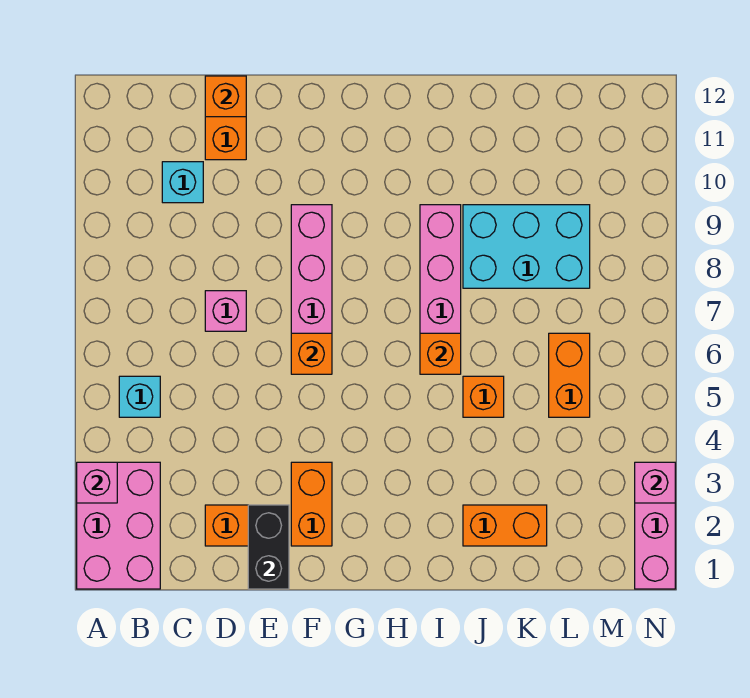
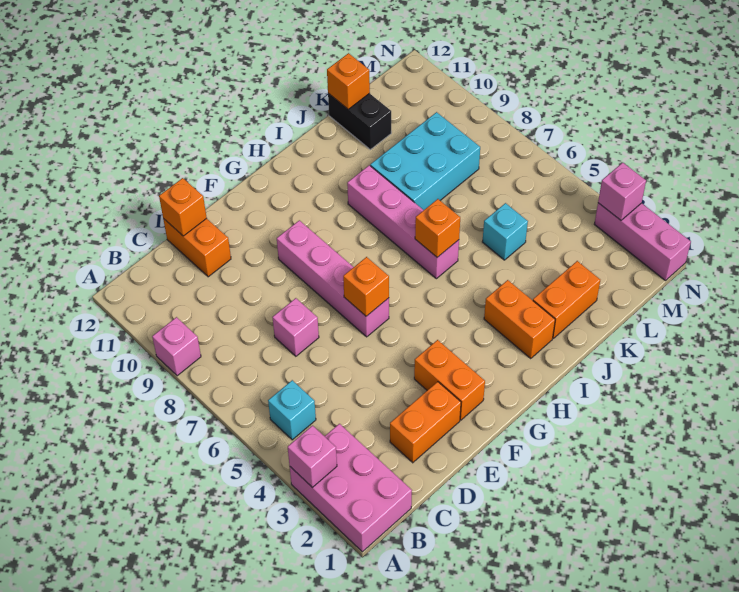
none -> pink 1x1 brick [152,317,201,376]
cyan 1x1 brick [162,162,203,203] -> cyan 1x1 brick moved to [482,203,528,260]
black 1x2 brick [248,505,289,589] -> black 1x2 brick moved to [328,93,391,150]
orange 1x1 brick [463,376,504,417] -> orange 1x1 brick moved to [327,53,370,109]
orange 1x2 brick [549,333,590,417] -> orange 1x2 brick moved to [484,280,555,358]

